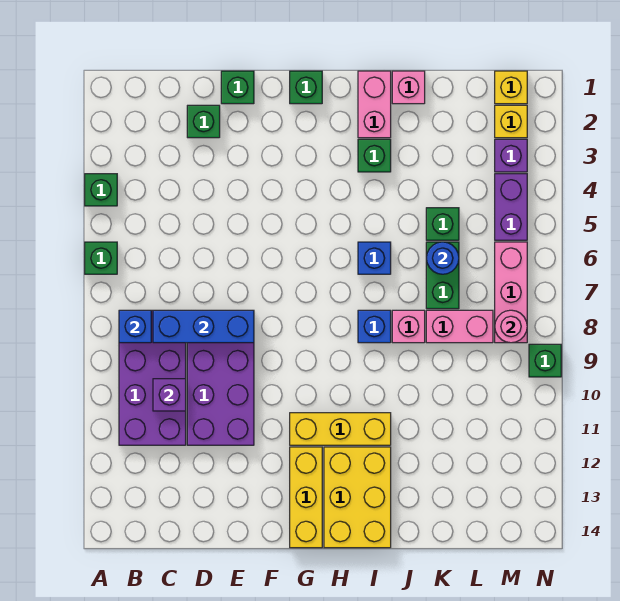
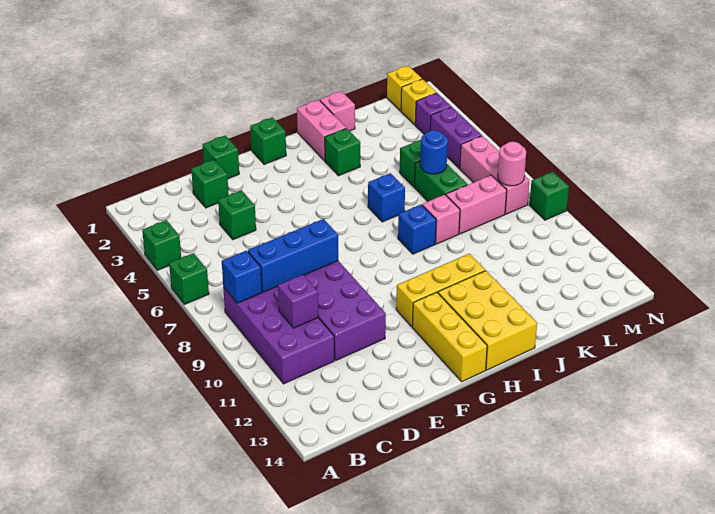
none -> green 1x1 brick [218,190,256,240]

